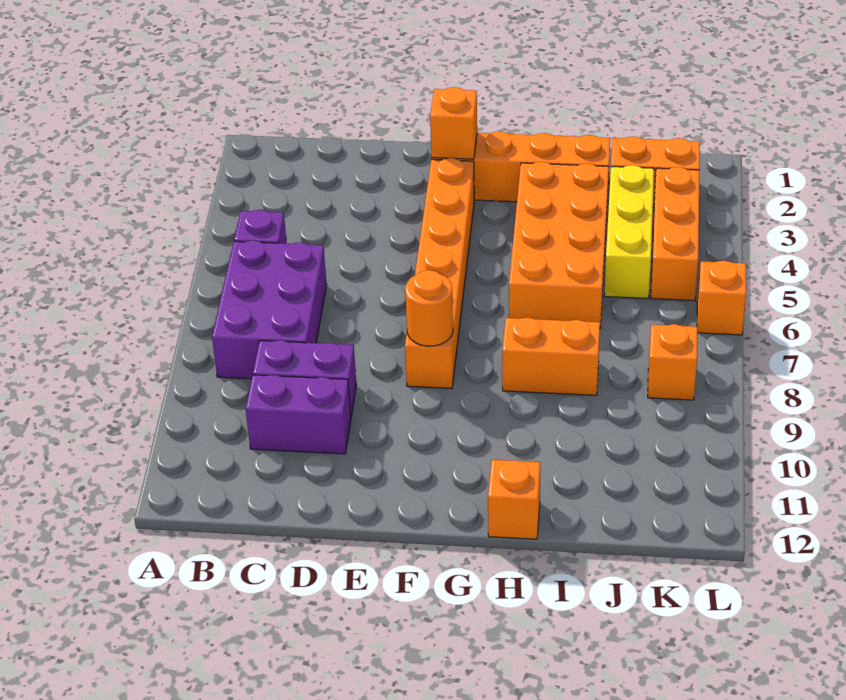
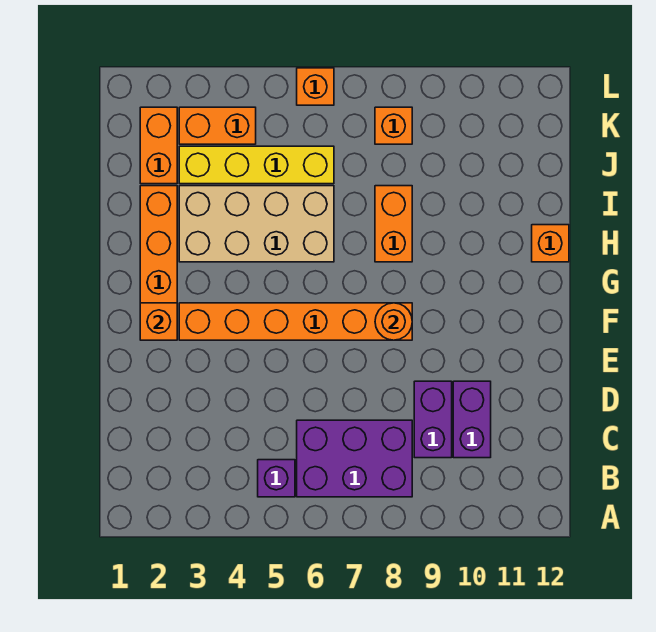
orange 2x4 brick [509,162,609,327] -> tan 2x4 brick [179,186,334,262]
yellow 1x3 brick [604,165,654,298] -> yellow 1x4 brick [179,146,334,184]
orange 1x3 brick [651,167,700,301] -> orange 1x2 brick [179,107,256,144]

